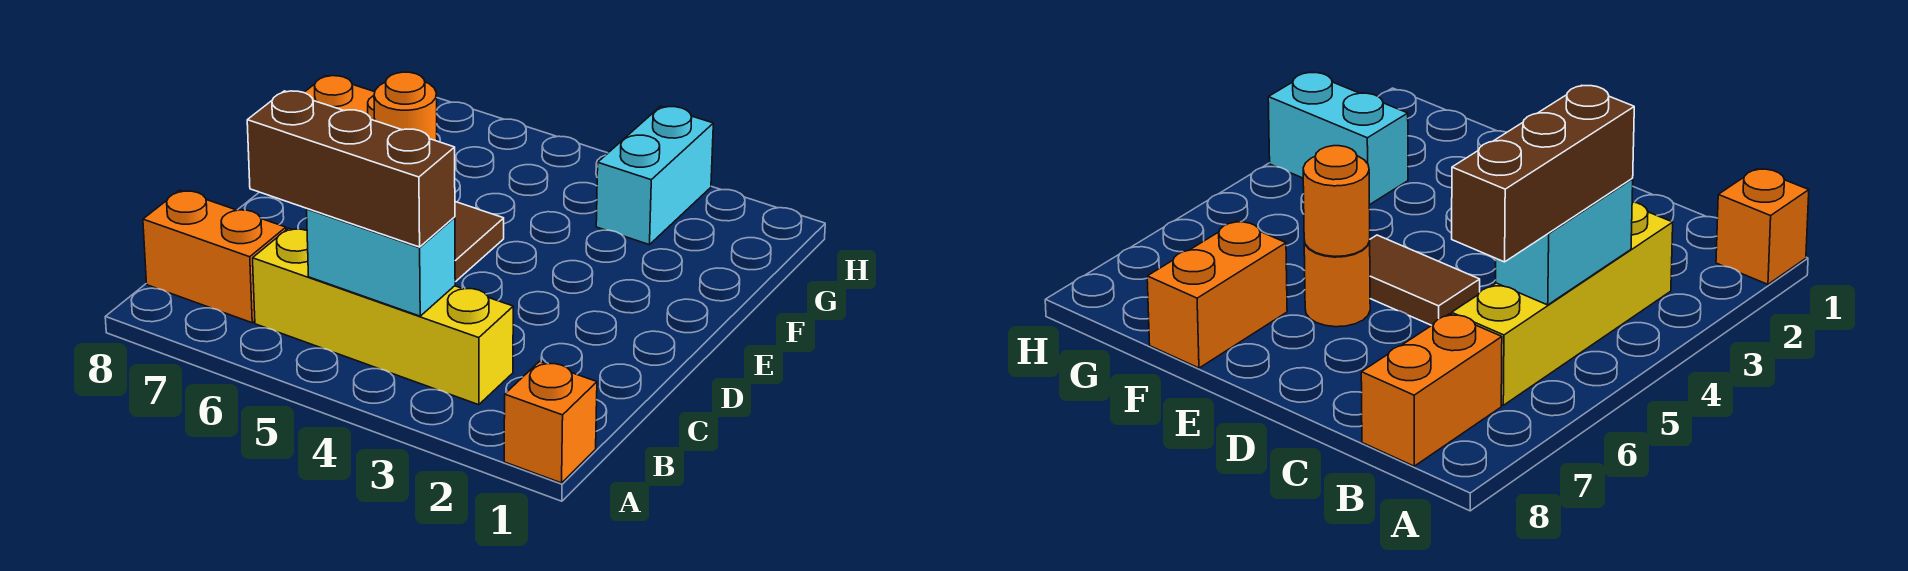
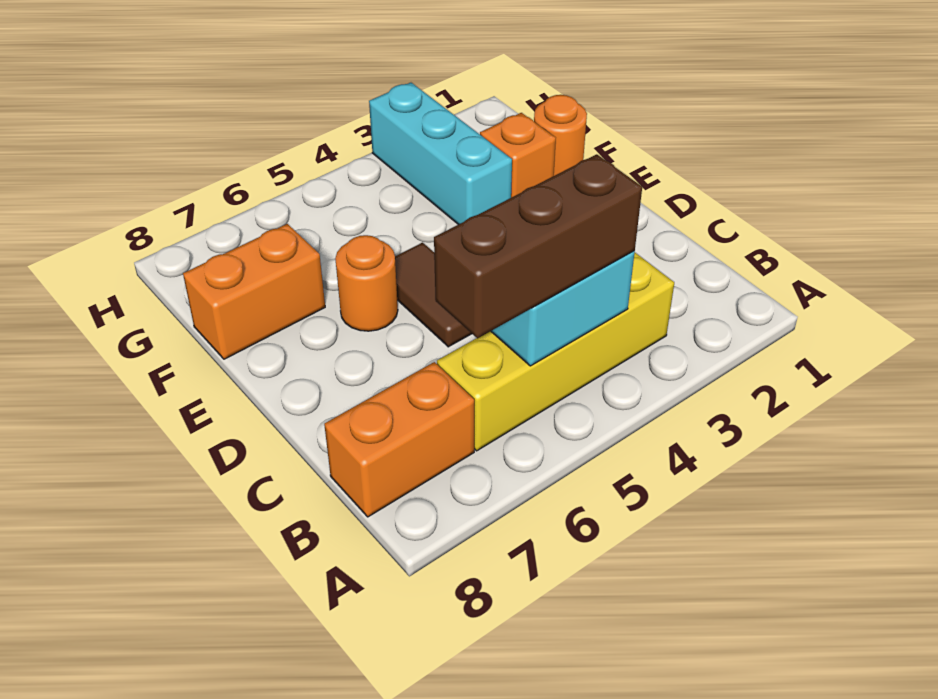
orange 1x1 brick [504,361,597,483] -> orange 1x1 brick moved to [480,113,556,198]
orange 1x1 round brick [374,72,437,141] -> orange 1x1 round brick moved to [534,95,587,176]
cyan 1x2 brick [596,106,713,245] -> cyan 1x3 brick [369,83,512,225]

